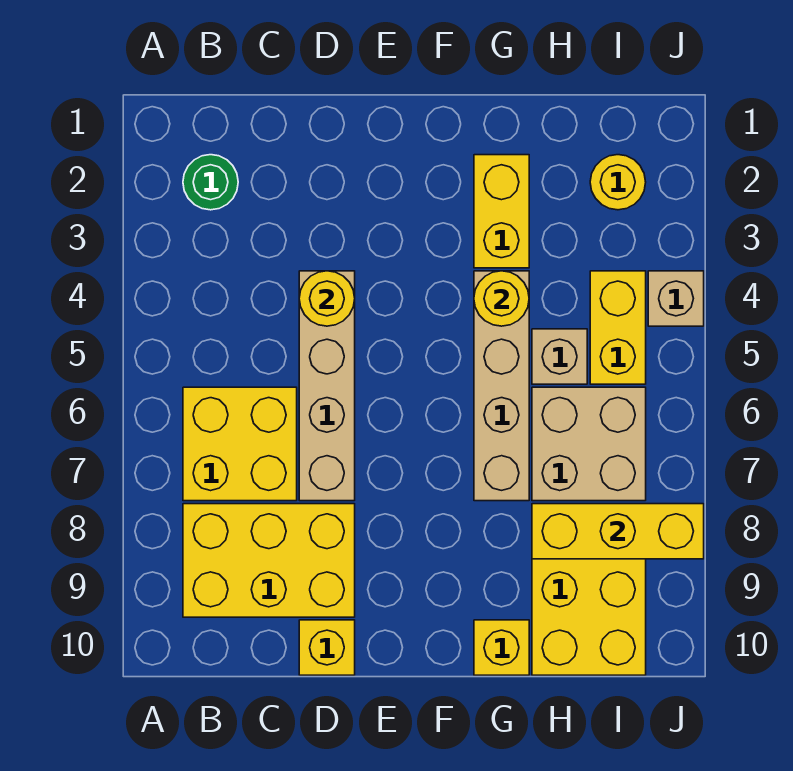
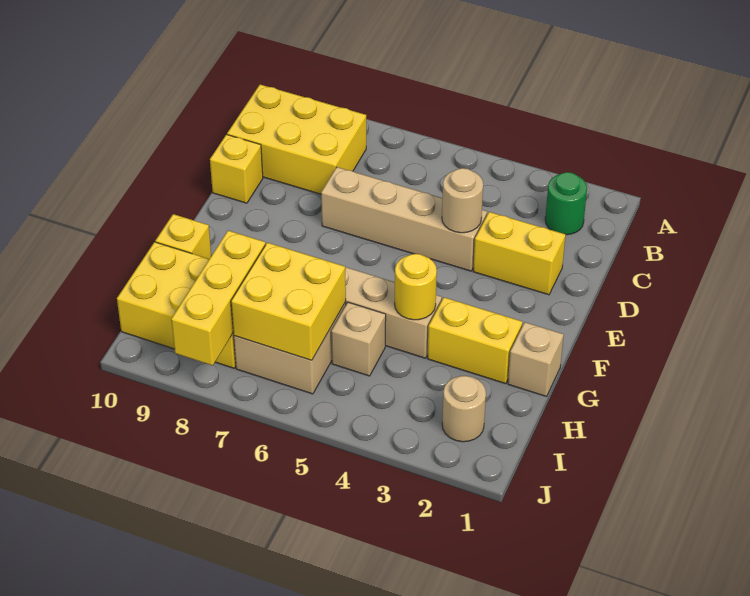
yellow 2x2 brick [183,387,297,501] -> yellow 2x2 brick moved to [231,243,346,360]
yellow 2x3 brick [183,504,355,617] -> yellow 2x3 brick turned to [227,84,366,194]
yellow 1x1 round brick [299,271,355,326] -> tan 1x1 round brick [442,168,483,233]
yellow 1x1 round brick [590,155,646,210] -> tan 1x1 round brick [442,376,486,442]
yellow 1x2 brick [590,271,646,384] -> yellow 1x2 brick moved to [473,212,565,295]
tan 1x1 brick [648,271,704,326] -> tan 1x1 brick moved to [508,322,564,397]

